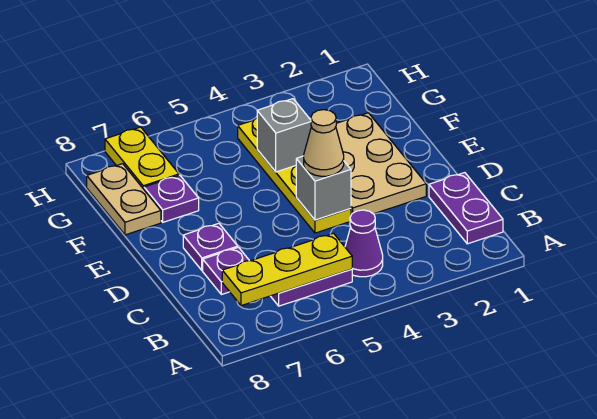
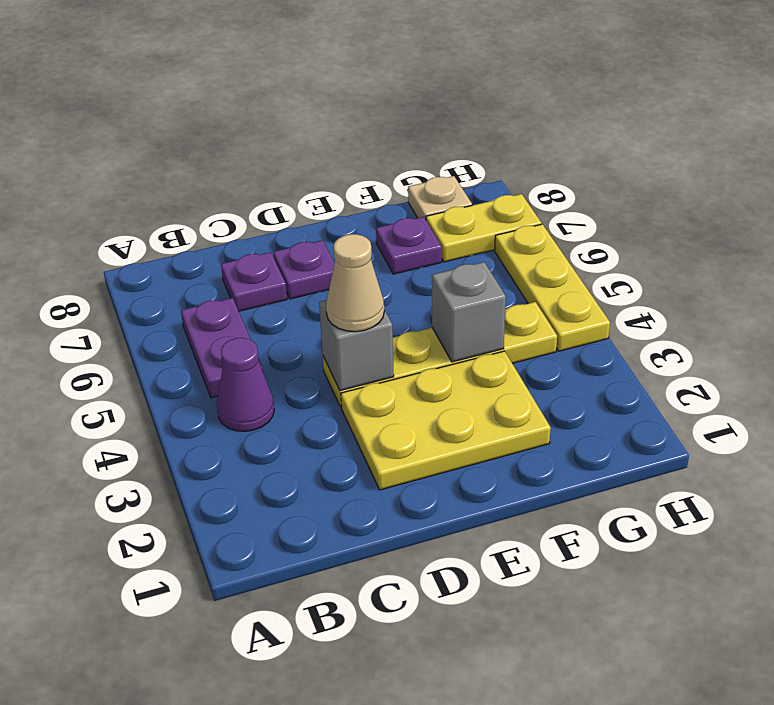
purple 1x2 plate [429,173,503,244] -> none
yellow 1x3 plate [222,233,352,306] -> yellow 1x3 plate moved to [495,224,610,351]
tan 2x3 plate [336,113,426,215] -> yellow 2x3 plate [341,351,551,490]
tan 1x2 plate [87,164,161,235] -> tan 1x1 plate [408,176,472,220]

